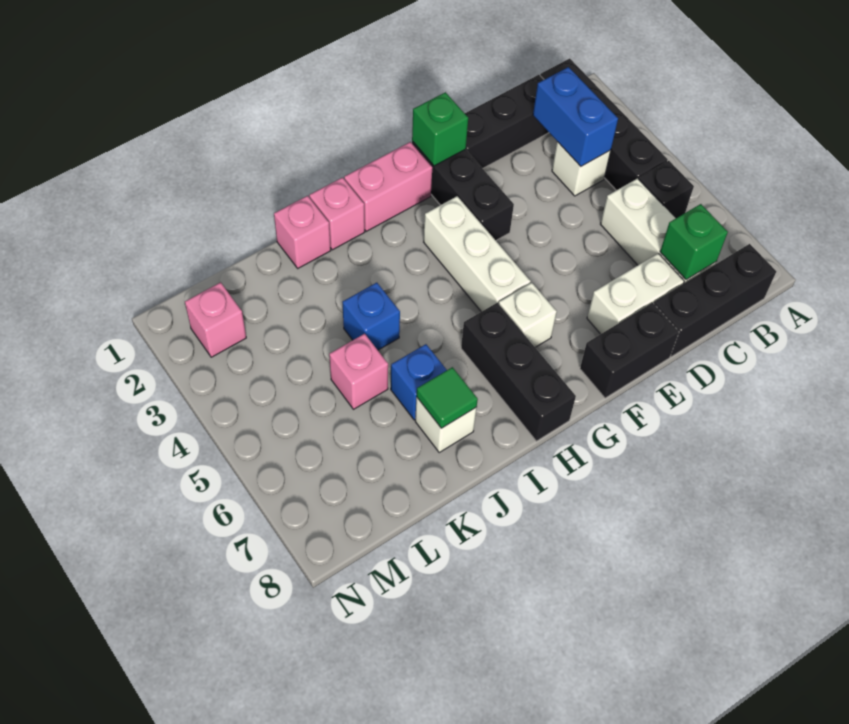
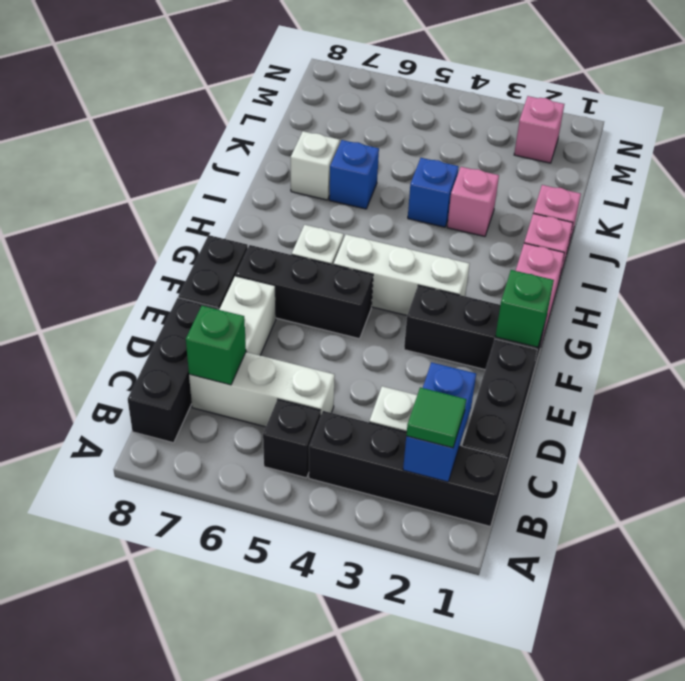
blue 1x2 brick [533,67,618,166] -> blue 1x2 brick turned to [403,362,476,482]
black 1x3 brick [461,303,576,441] -> black 1x3 brick moved to [236,245,373,339]
green 1x1 tile [417,367,478,428] -> green 1x1 tile moved to [406,387,466,448]
pink 1x1 brick [329,334,388,409] -> pink 1x1 brick moved to [447,167,499,236]

